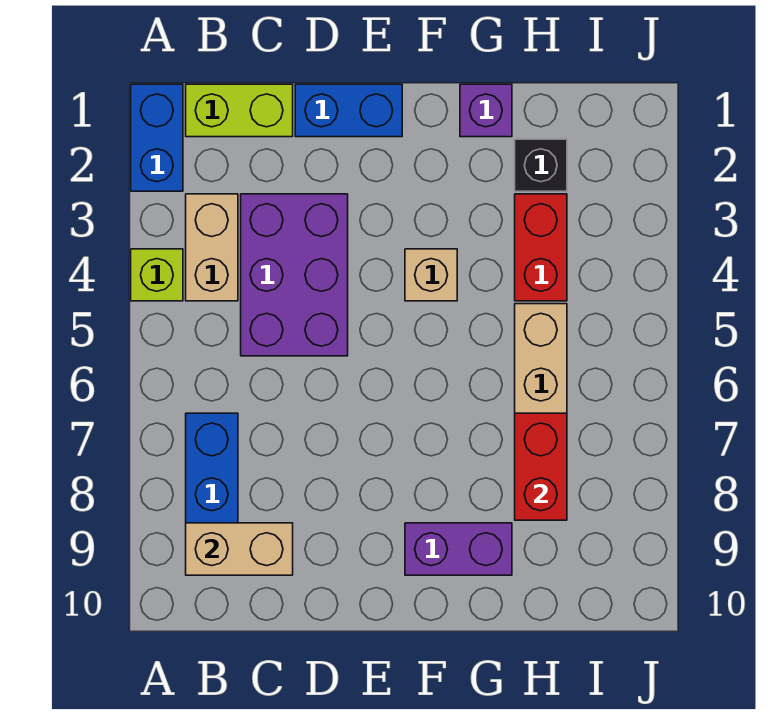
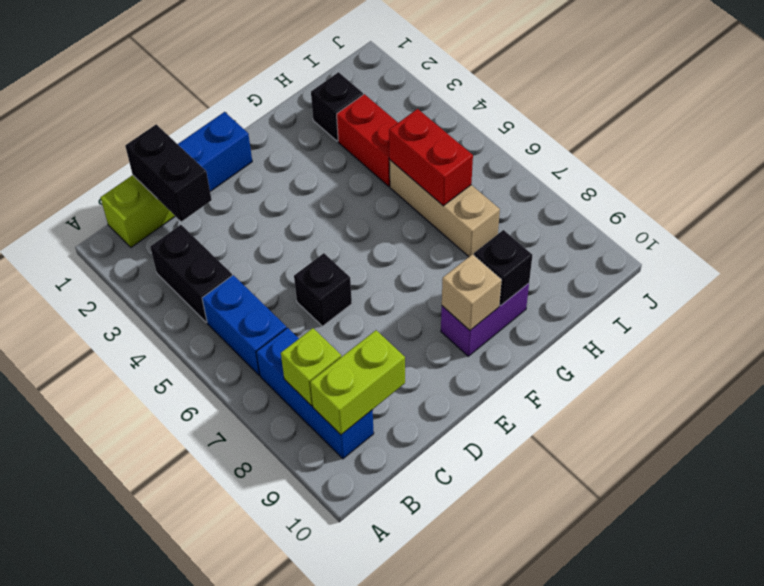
blue 1x2 brick [131,84,183,191] -> blue 1x2 brick moved to [202,275,286,375]
lime 1x1 brick [131,249,183,301] -> lime 1x1 brick moved to [281,328,341,406]
tan 1x2 brick [186,194,238,301] -> black 1x2 brick [150,225,232,323]
tan 1x2 brick [186,523,293,575] -> lime 1x2 brick [310,330,405,435]
none -> black 1x2 brick [125,124,212,222]
purple 2x3 brick [241,194,348,356] -> none
none -> black 1x1 brick [294,253,352,326]
tan 1x1 brick [405,249,457,301] -> tan 1x1 brick moved to [442,254,502,330]
purple 1x1 brick [460,84,512,137] -> none
none -> black 1x1 brick [474,230,532,305]
red 1x2 brick [515,413,567,520] -> red 1x2 brick moved to [389,109,473,206]

